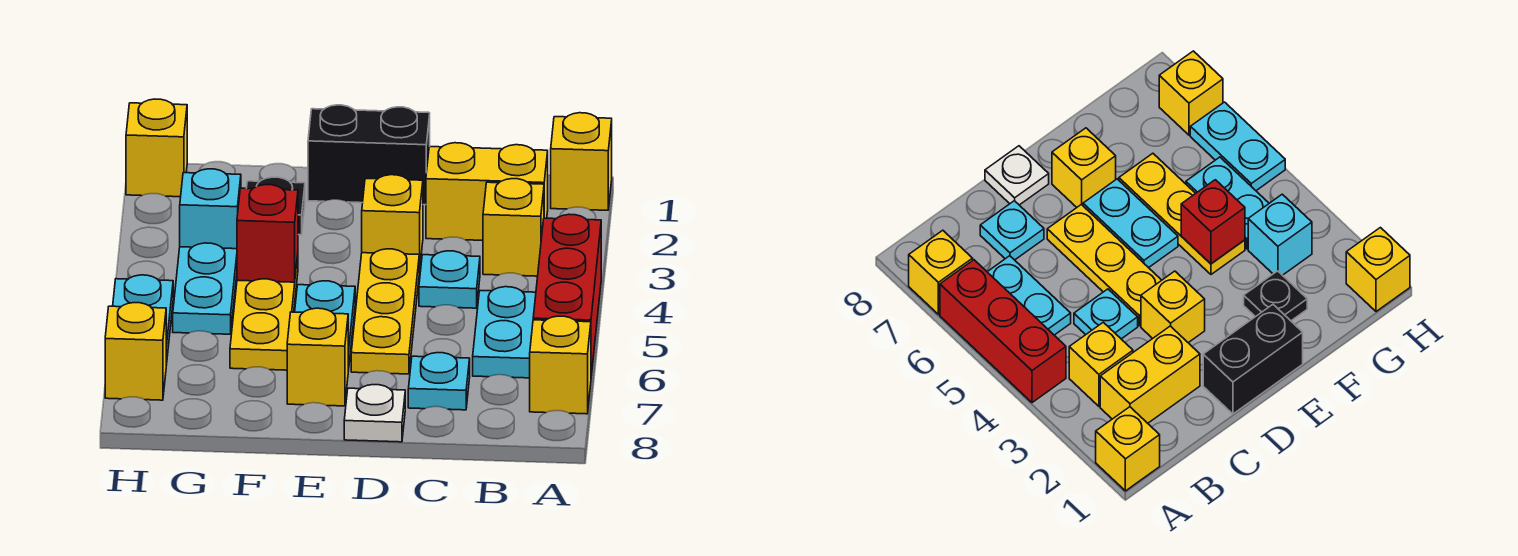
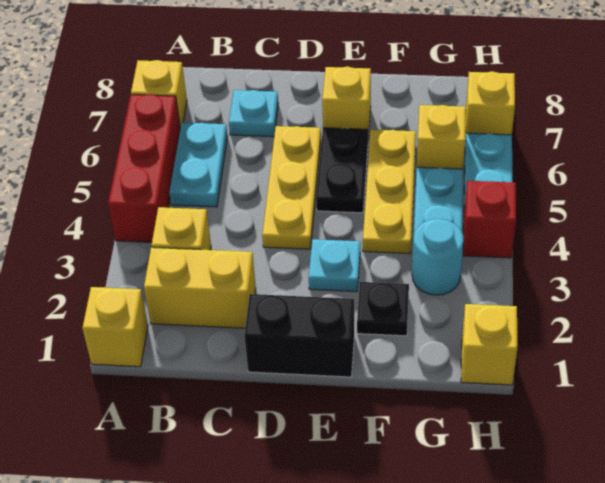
cyan 1x1 plate [419,251,480,308] -> cyan 1x1 plate moved to [309,239,360,292]
yellow 1x1 brick [362,175,423,272] -> yellow 1x1 brick moved to [417,105,466,169]
white 1x1 plate [344,385,405,442] -> none
cyan 1x2 plate [295,281,355,371] -> black 1x2 plate [316,128,368,213]
red 1x1 brick [237,185,298,282] -> red 1x1 brick moved to [463,181,516,258]
cyan 1x1 brick [180,169,241,249] -> cyan 1x1 round brick [412,219,464,295]

